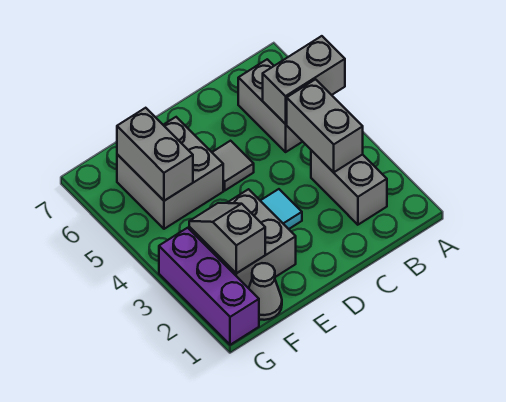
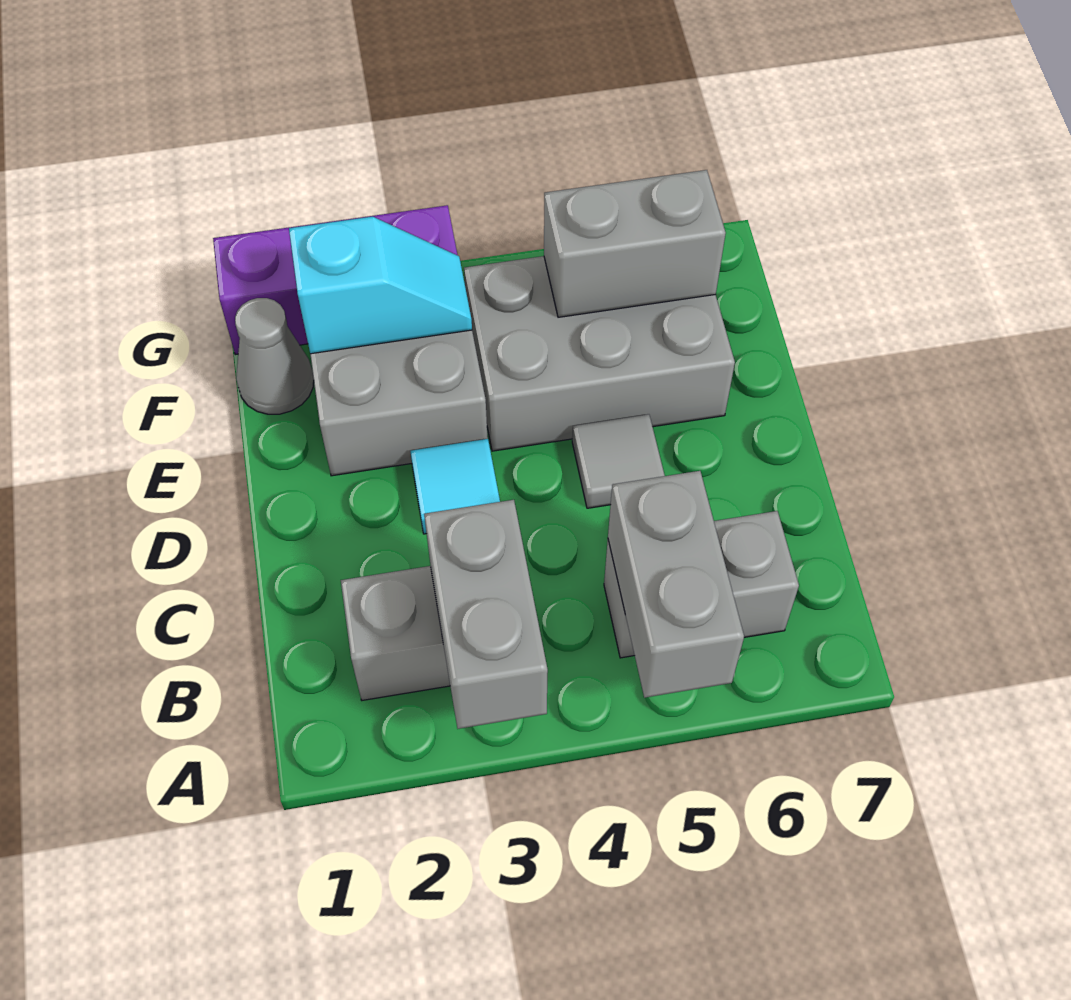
grey 1x2 brick [287,79,363,172] -> grey 1x2 brick turned to [424,500,548,729]
grey 2x2 brick [117,117,223,229] -> grey 2x3 brick [464,256,735,451]
grey 1x2 slope [189,203,265,273] -> cyan 1x2 slope [289,217,472,354]

